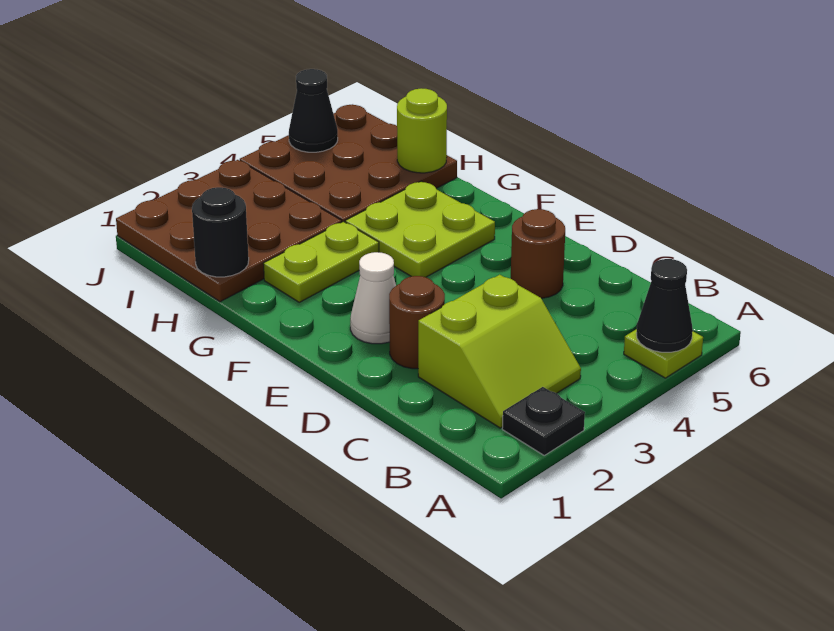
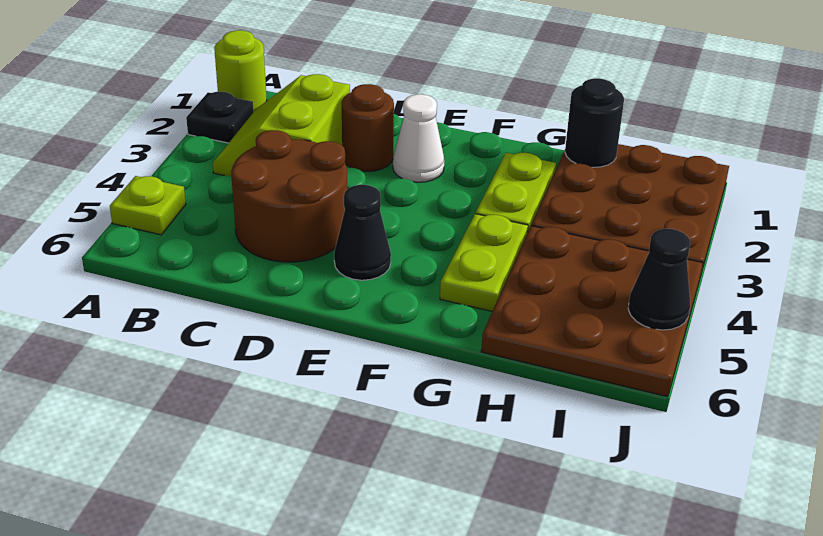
black 1x1 cone [636,259,693,352] -> black 1x1 cone moved to [334,185,391,280]
brown 1x1 round brick [511,209,565,298] -> brown 2x2 round brick [231,130,347,262]
lime 2x2 plate [345,181,495,277] -> lime 1x2 plate [440,214,528,311]
lime 1x1 round brick [397,88,447,173] -> lime 1x1 round brick moved to [214,30,267,111]

